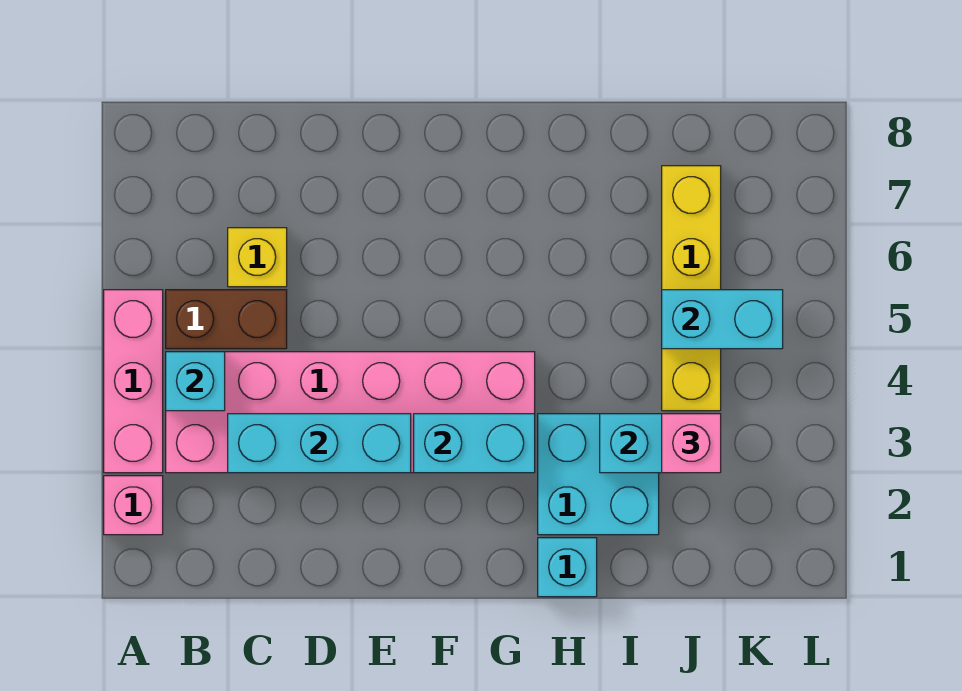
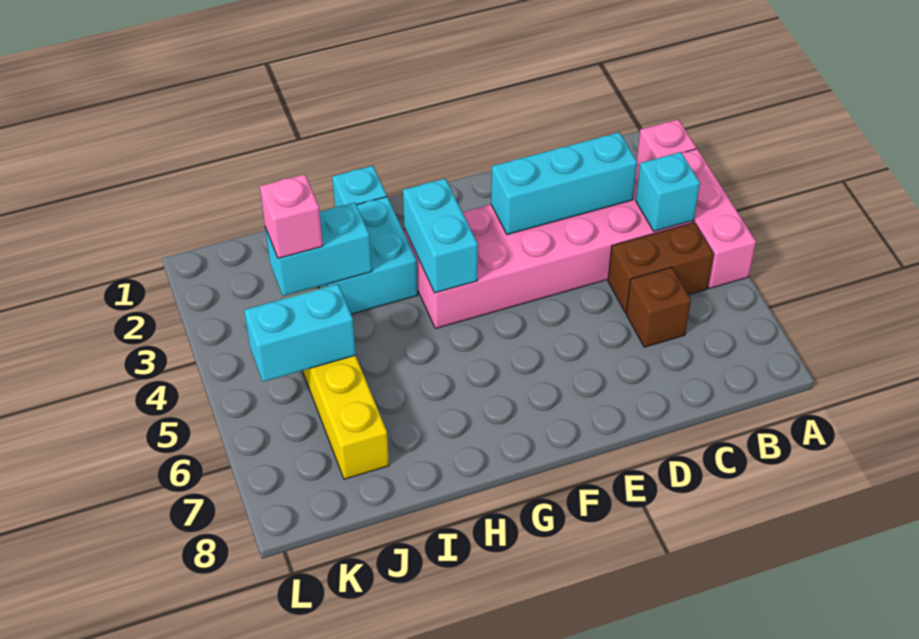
yellow 1x1 brick [228,228,287,287] -> brown 1x1 brick [626,267,691,347]
cyan 1x2 brick [414,414,535,473] -> cyan 1x2 brick turned to [403,179,478,293]

